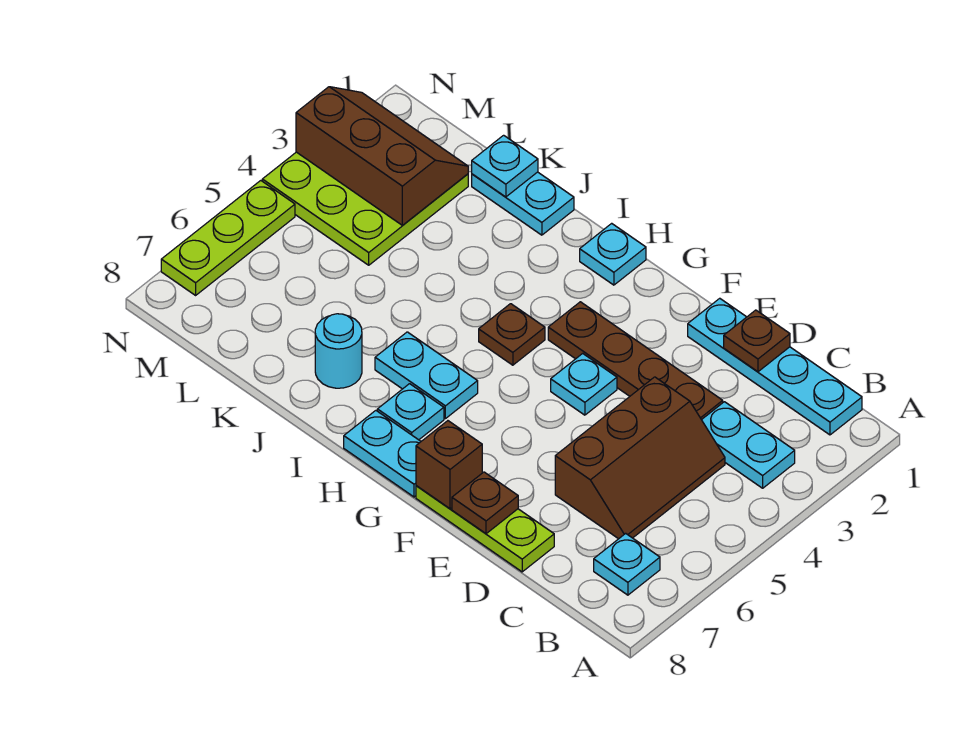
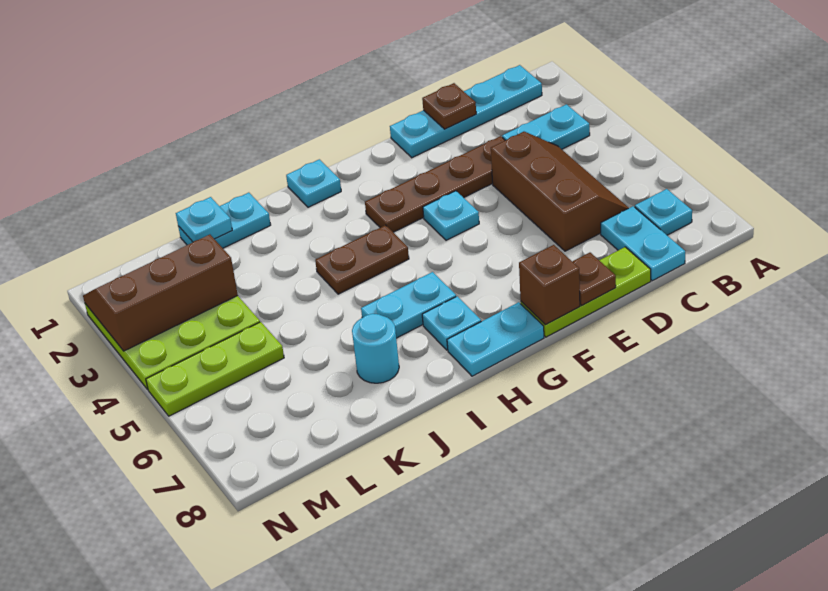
none -> cyan 1x2 plate [601,206,685,281]
brown 1x1 plate [479,304,545,365] -> brown 1x2 plate [315,225,409,294]
lime 1x3 plate [161,181,295,295] -> lime 1x3 plate turned to [146,322,284,416]

